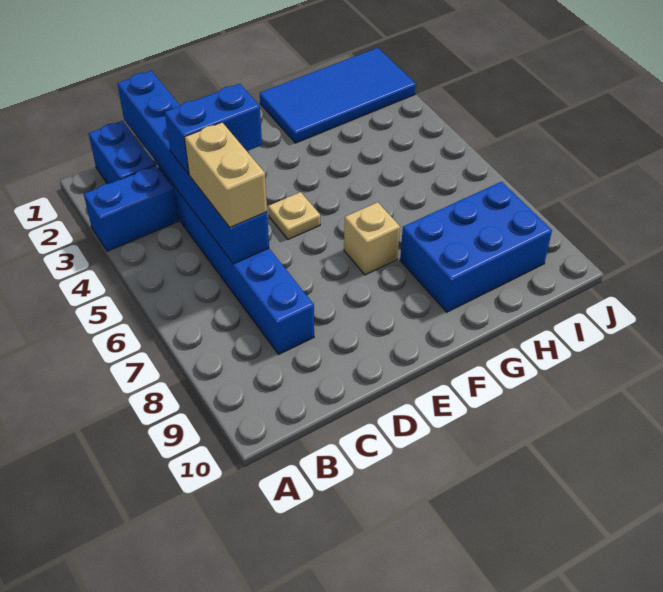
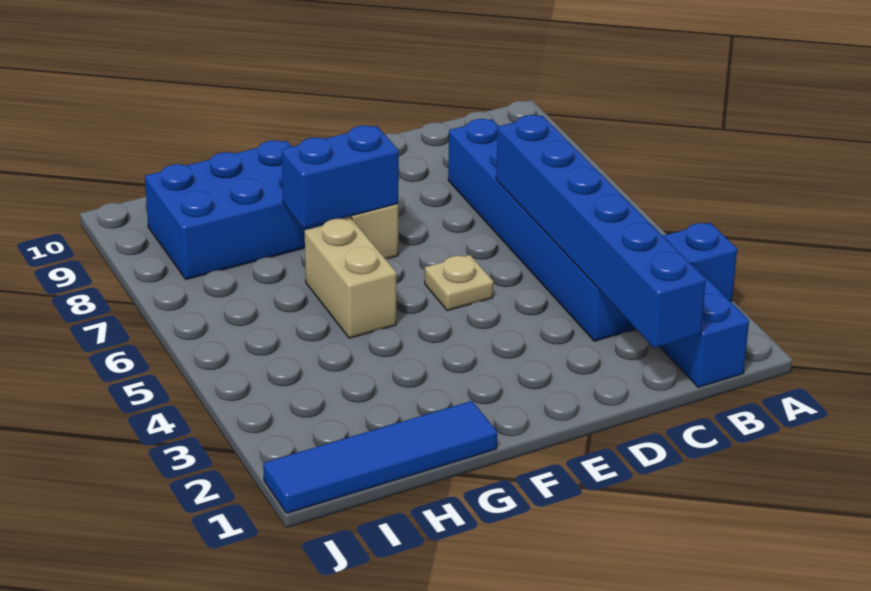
blue 1x2 brick [165,84,262,174] -> blue 1x2 brick moved to [282,125,399,228]
tan 1x2 brick [185,122,267,227] -> tan 1x2 brick moved to [305,218,397,338]
blue 2x4 tile [260,48,416,143] -> blue 1x4 tile [263,401,497,513]

